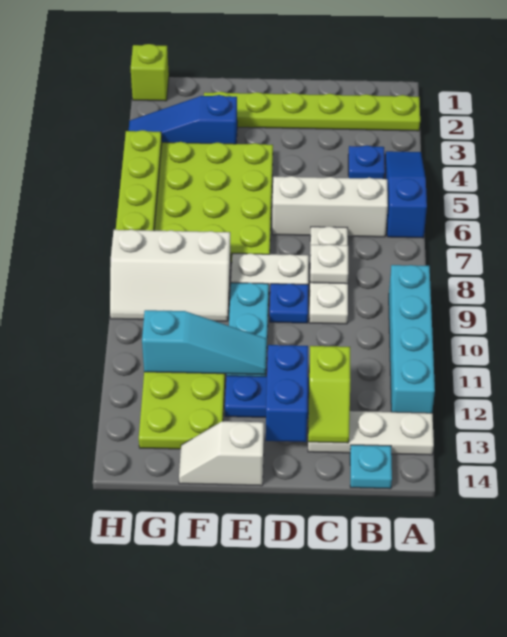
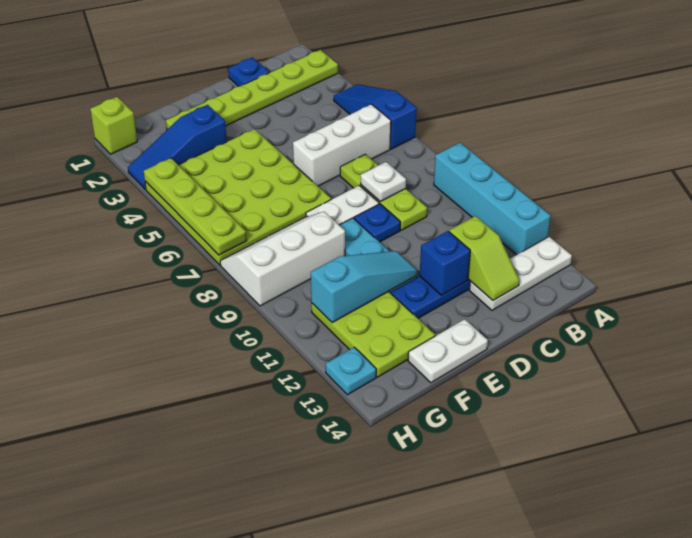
blue 1x1 plate [348,145,385,179] -> blue 1x1 plate moved to [228,57,269,86]
cyan 1x1 plate [350,445,392,489] -> cyan 1x1 plate moved to [326,347,376,395]
white 1x3 plate [309,226,348,324] -> lime 1x3 plate [340,154,427,230]
blue 1x2 brick [266,345,308,442] -> blue 1x1 brick [420,231,470,295]
white 1x2 slope [179,421,264,486] -> white 1x2 plate [408,319,488,383]
white 2x3 slope [110,230,231,321] -> white 2x3 slope turned to [220,212,345,306]

